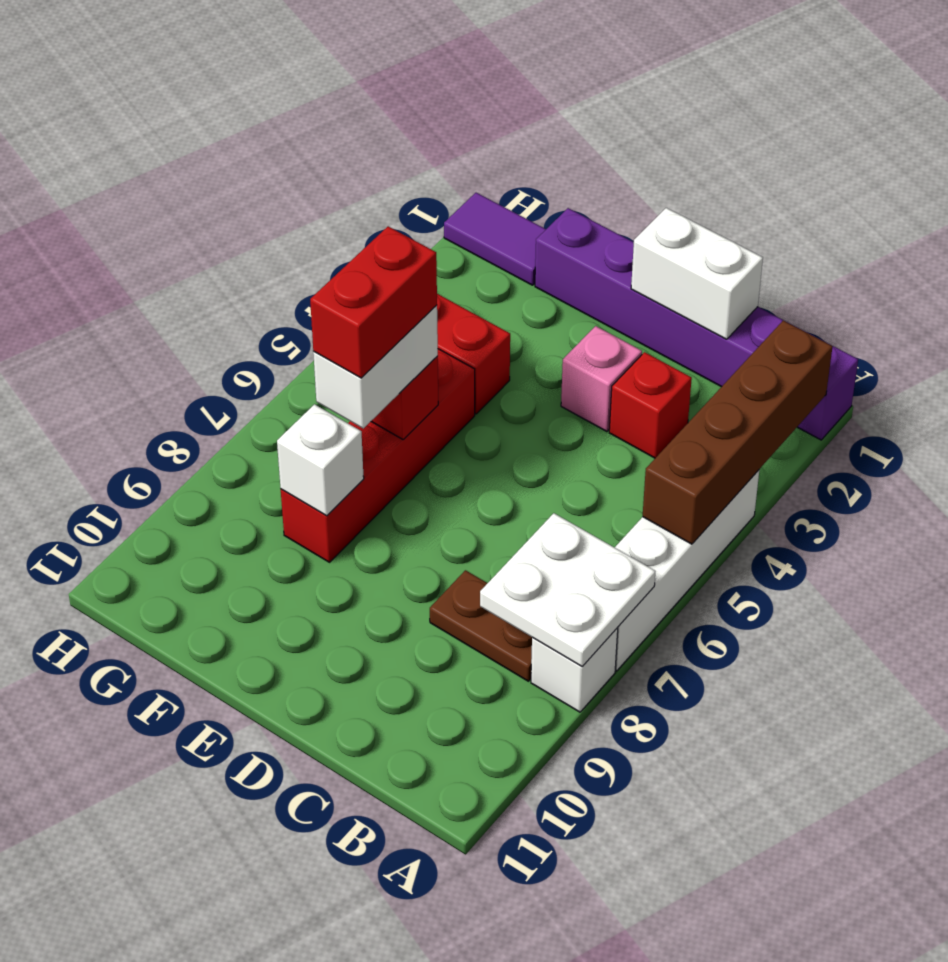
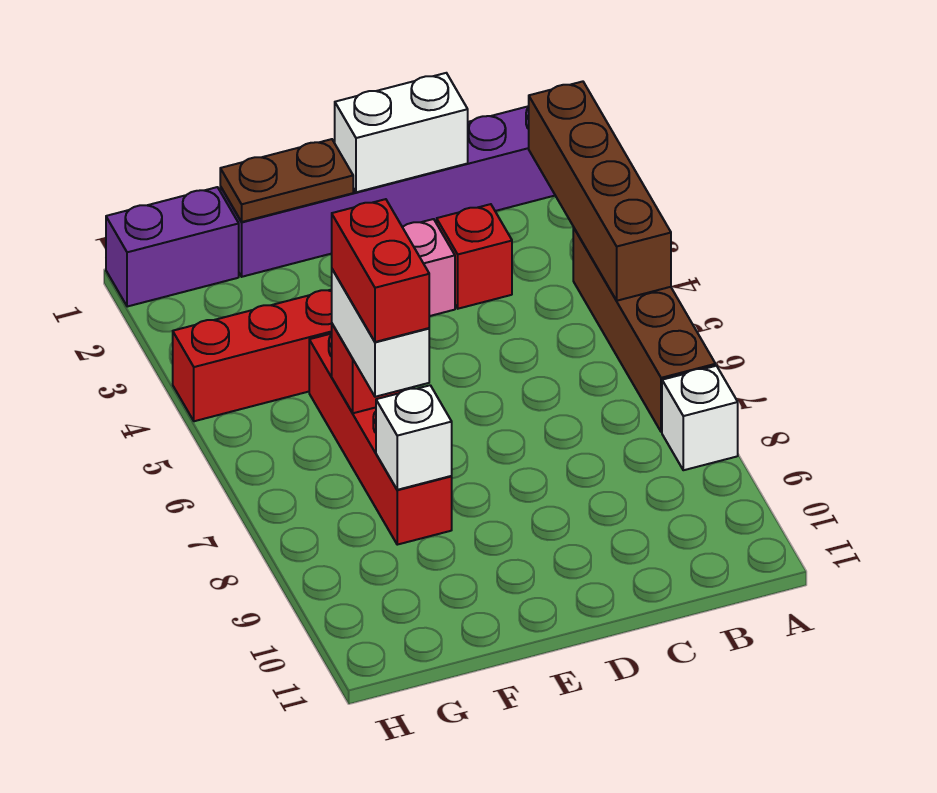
white 1x4 brick [615,470,759,671] -> brown 1x4 brick [573,227,716,432]
white 2x2 plate [480,513,656,667] -> none
brown 1x2 plate [430,570,532,681] -> brown 1x2 plate moved to [220,139,353,222]
purple 1x2 tile [444,193,546,285] -> purple 1x2 brick [106,187,239,307]

